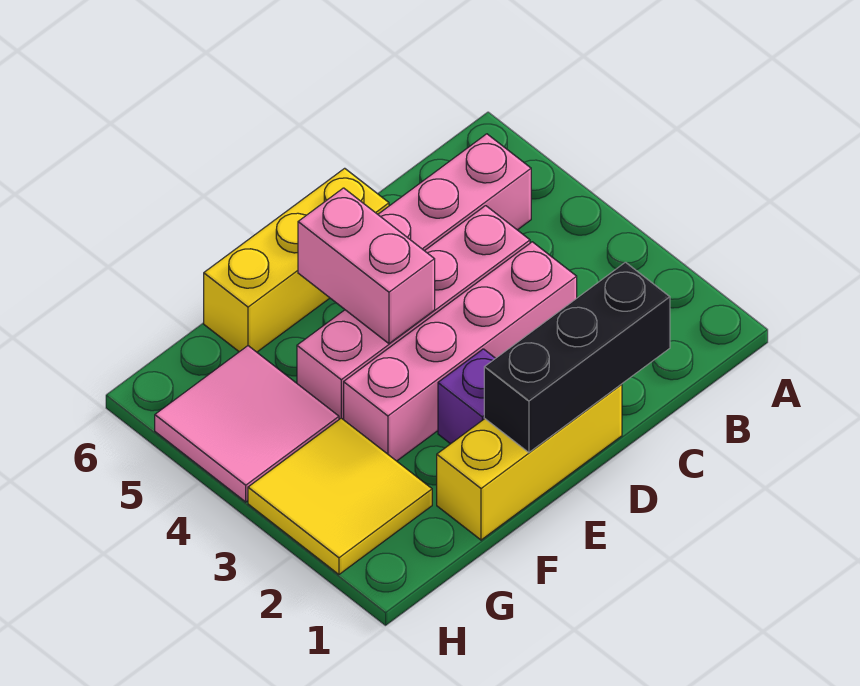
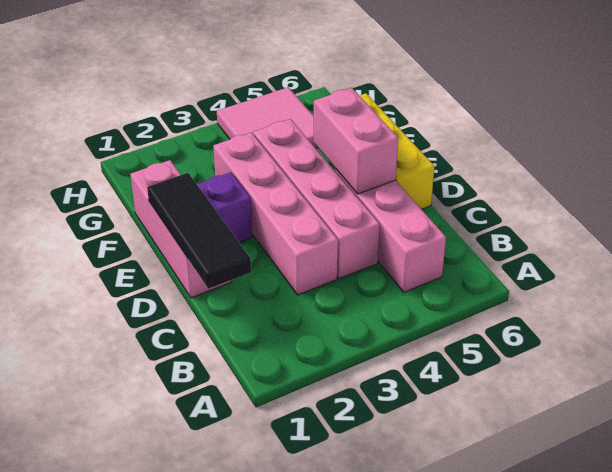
black 1x3 brick [484,262,670,453] -> black 1x3 tile [147,173,251,289]
yellow 1x3 brick [437,384,622,540] -> pink 1x3 brick [130,160,232,298]
pink 1x2 brick [298,188,435,344] -> pink 1x2 brick turned to [314,88,398,194]
yellow 2x2 tile [248,418,432,574] -> none

